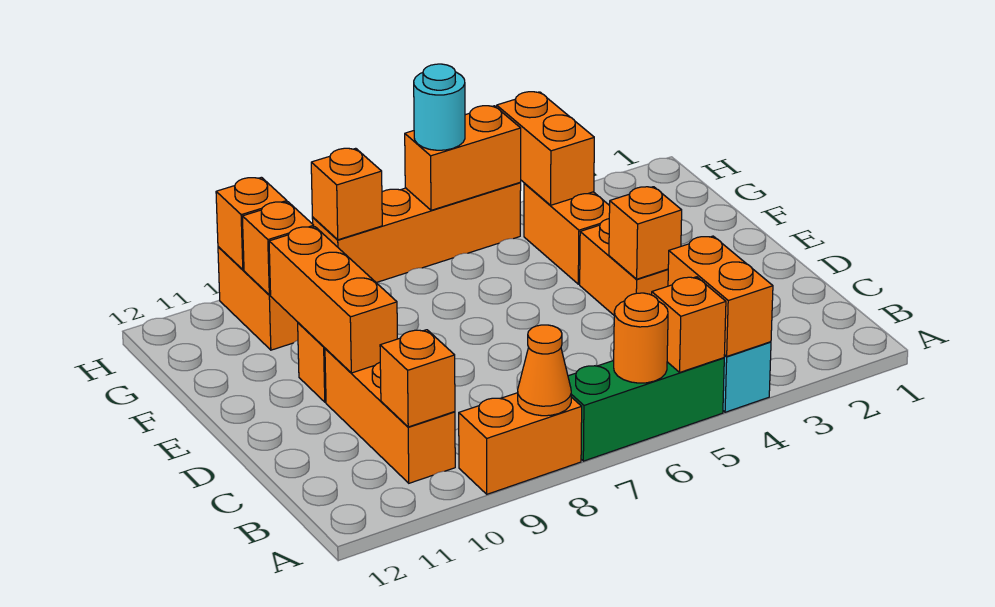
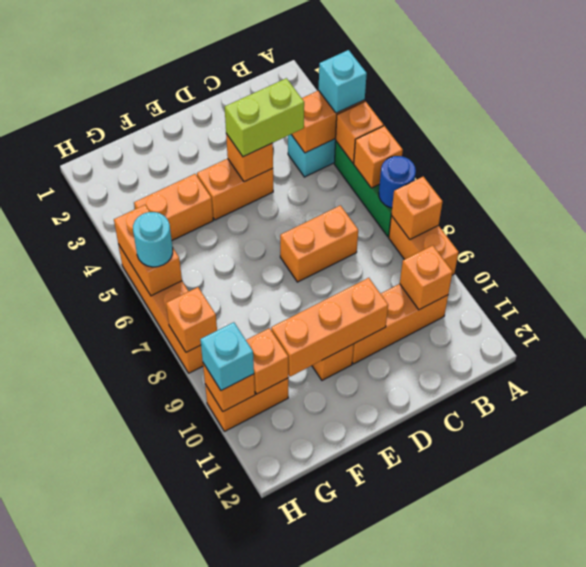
none -> cyan 1x1 brick [319,50,367,113]
orange 1x1 round brick [614,293,668,383] -> orange 1x1 brick [354,126,403,188]
none -> blue 1x1 round brick [379,156,416,208]
orange 1x1 cone [518,325,571,416] -> orange 1x1 brick [391,177,442,239]
none -> lime 1x2 brick [225,78,304,157]
orange 1x2 brick [497,92,594,205] -> orange 1x2 brick moved to [280,205,358,282]
none -> cyan 1x1 brick [200,322,254,391]

